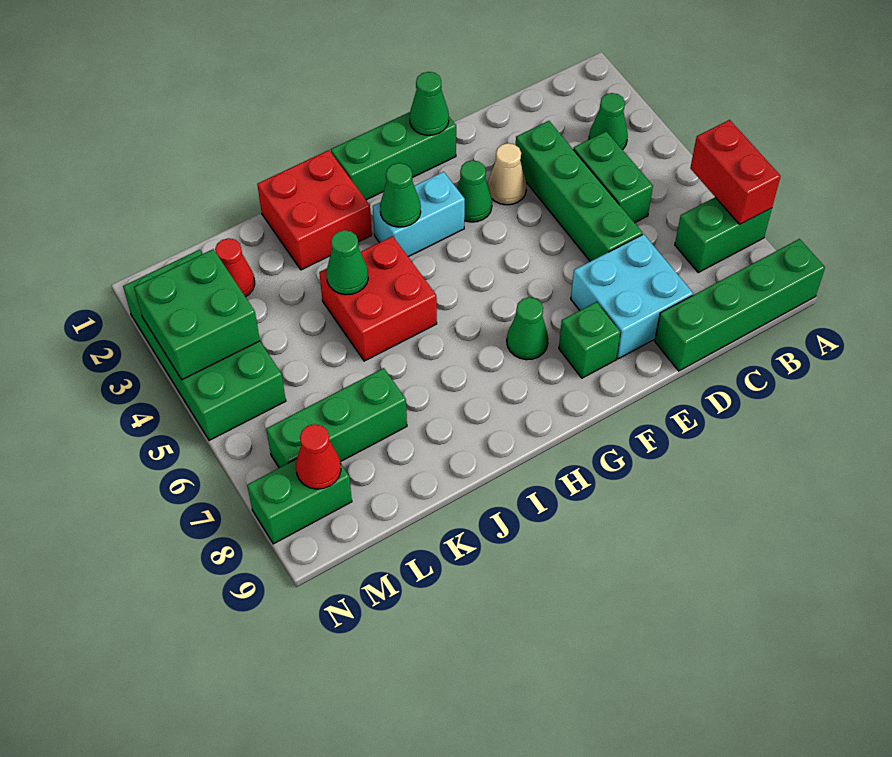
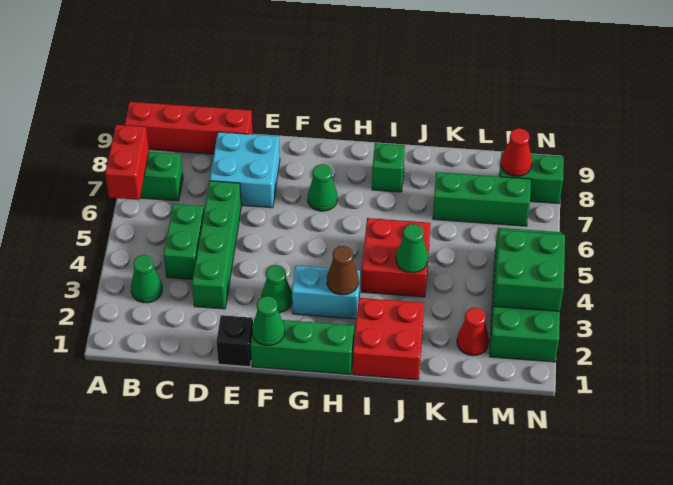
green 1x4 brick [655,239,825,371] -> red 1x4 brick [125,102,253,154]
none -> black 1x1 brick [216,315,253,367]
tan 1x1 cone [488,143,527,205] -> none
green 1x1 brick [559,302,621,378] -> green 1x1 brick moved to [372,143,405,192]
green 1x1 cone [380,163,421,227] -> brown 1x1 cone [327,246,359,295]

